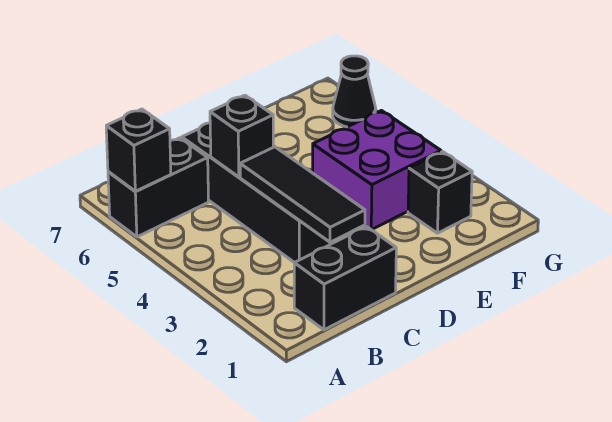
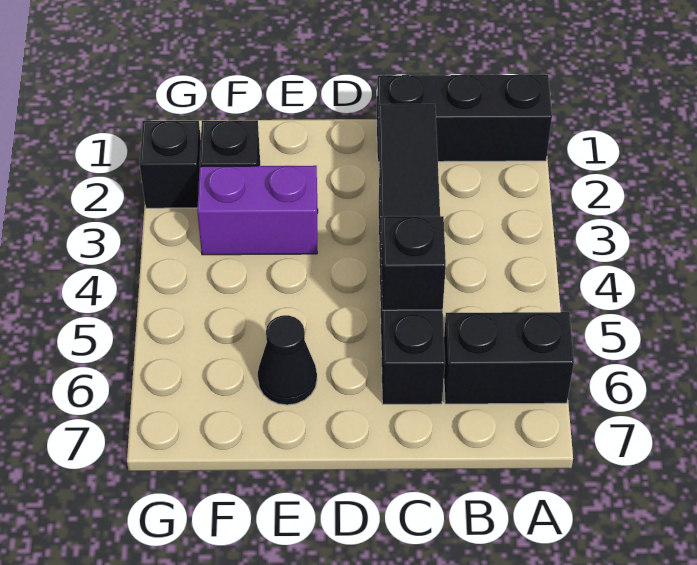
black 1x1 brick [106,109,171,191] -> black 1x1 brick moved to [140,121,201,208]
black 1x2 brick [294,226,396,330] -> black 1x3 brick [377,74,552,162]
purple 2x2 brick [313,111,441,230] -> purple 1x2 brick [197,166,318,255]
black 1x1 cone [333,56,376,127] -> black 1x1 cone moved to [258,315,317,405]

